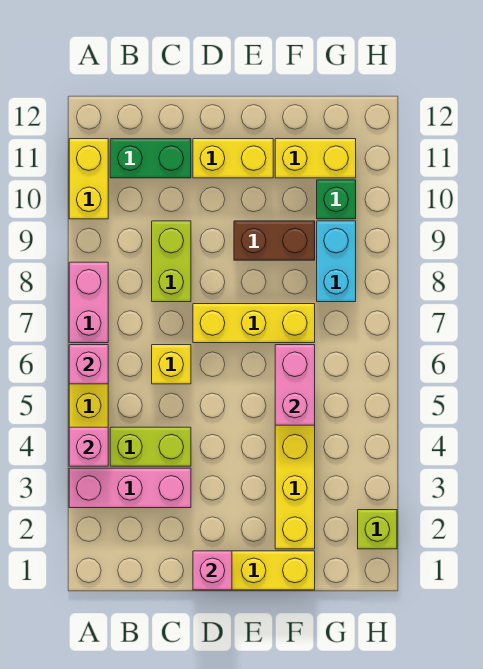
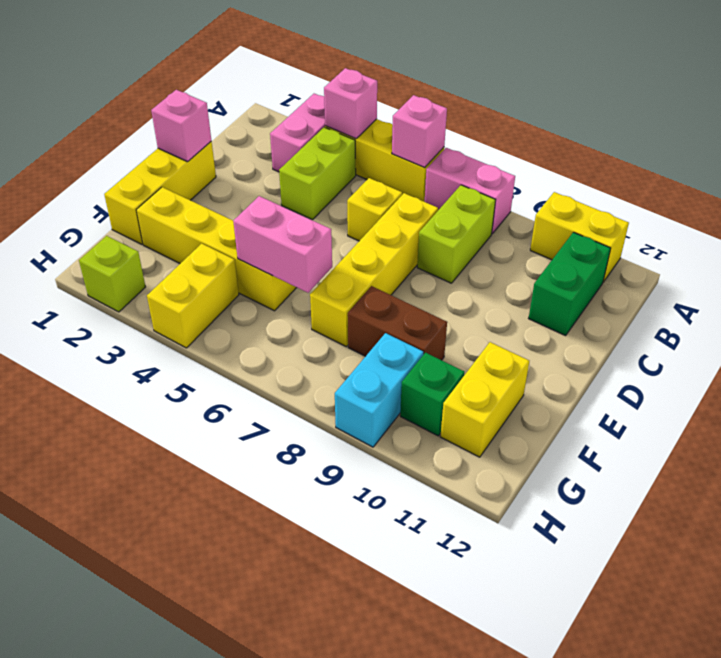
pink 1x3 brick [69,468,191,508] -> pink 1x2 brick [270,94,325,172]
lime 1x2 brick [152,221,191,302] -> lime 1x2 brick turned to [417,185,495,283]
yellow 1x3 brick [193,304,315,343] -> yellow 1x4 brick [310,193,438,347]
yellow 1x2 brick [193,139,273,178] -> yellow 1x2 brick moved to [147,243,239,348]
brown 1x2 brick [234,221,315,260] -> brown 1x2 brick turned to [348,286,447,360]
cyan 1x2 brick [317,221,356,302] -> cyan 1x2 brick turned to [335,333,423,447]

